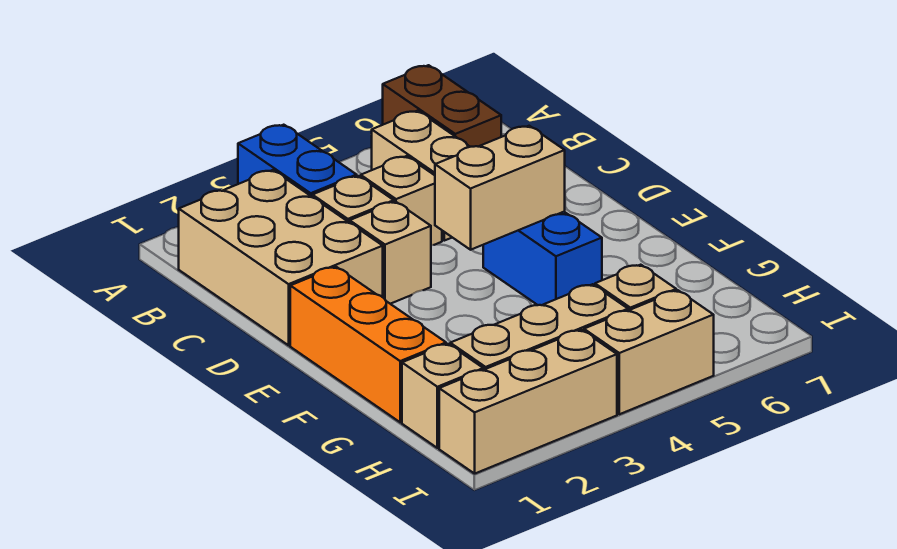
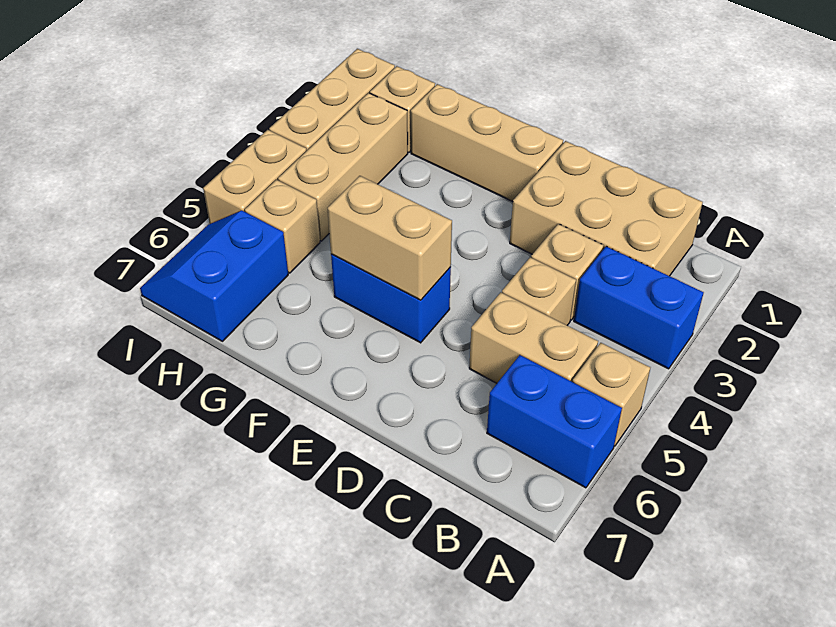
brown 1x2 brick [383,65,501,147] -> blue 1x2 brick [487,355,622,488]
tan 1x1 brick [350,202,431,304] -> tan 1x1 brick moved to [572,343,650,446]
orange 1x3 brick [290,267,446,422] -> tan 1x3 brick [411,84,563,202]
tan 1x2 brick [435,126,565,250] -> tan 1x2 brick turned to [328,176,452,300]
none -> blue 2x2 slope [140,211,288,341]

